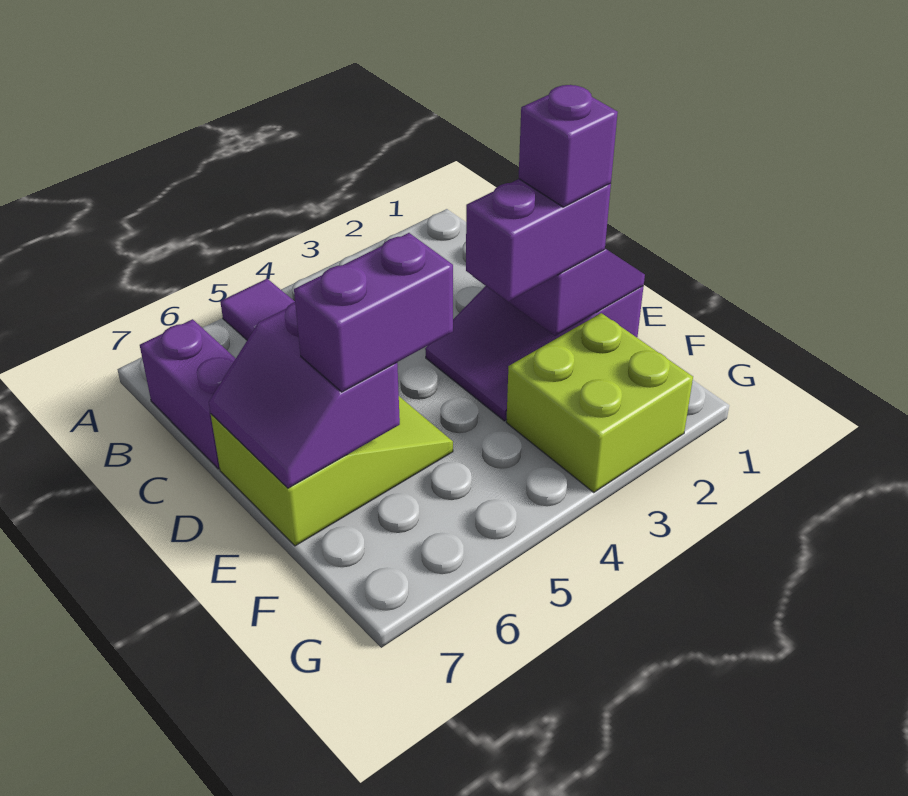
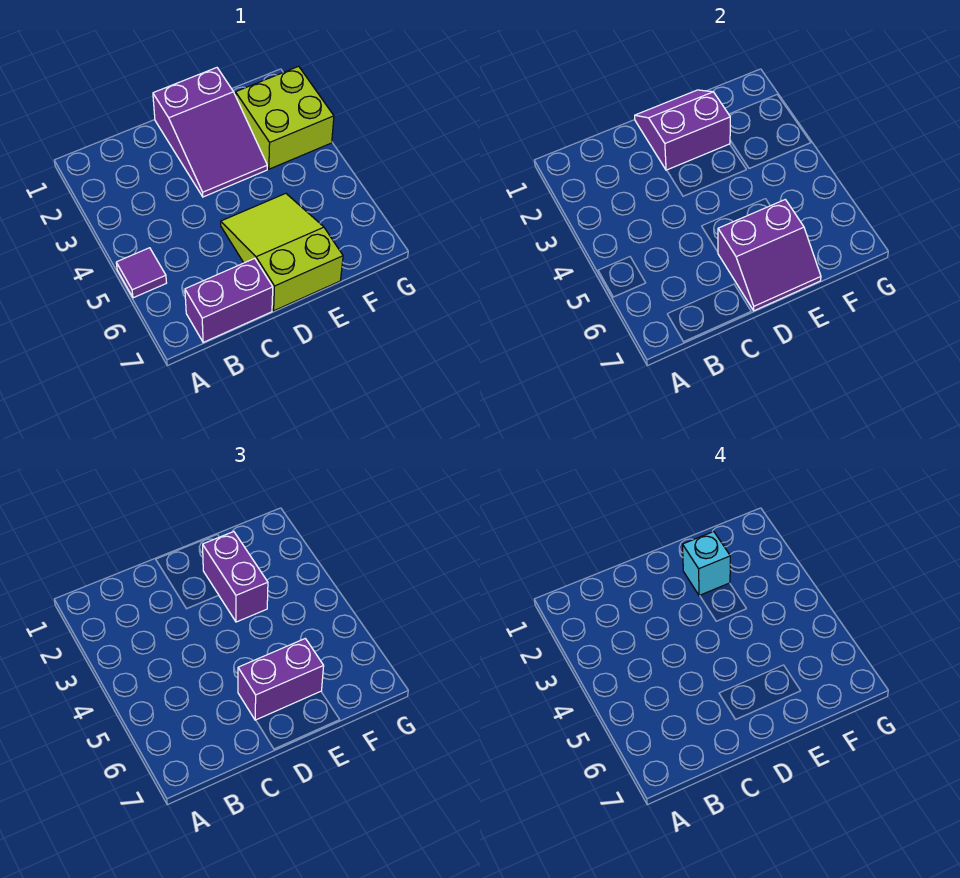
purple 1x1 brick [519,85,618,207] -> cyan 1x1 brick [683,532,730,596]
purple 1x2 brick [294,233,453,392] -> purple 1x2 brick turned to [238,639,324,720]

